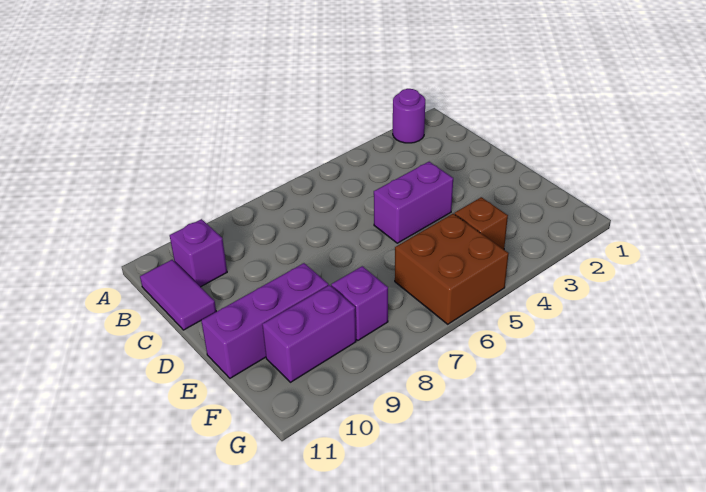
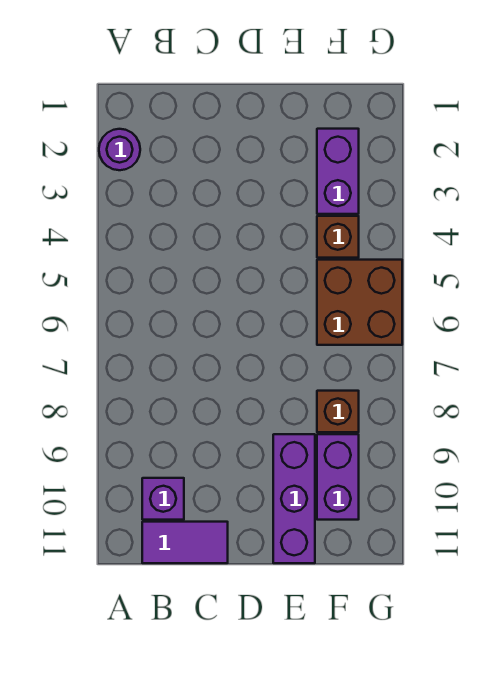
purple 1x2 brick [374,162,453,243] -> purple 1x2 brick moved to [317,129,359,214]
purple 1x1 brick [331,266,388,340] -> brown 1x1 brick [317,391,359,432]

